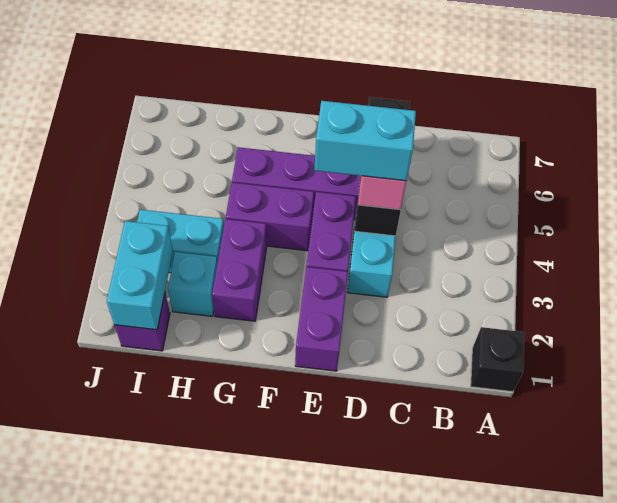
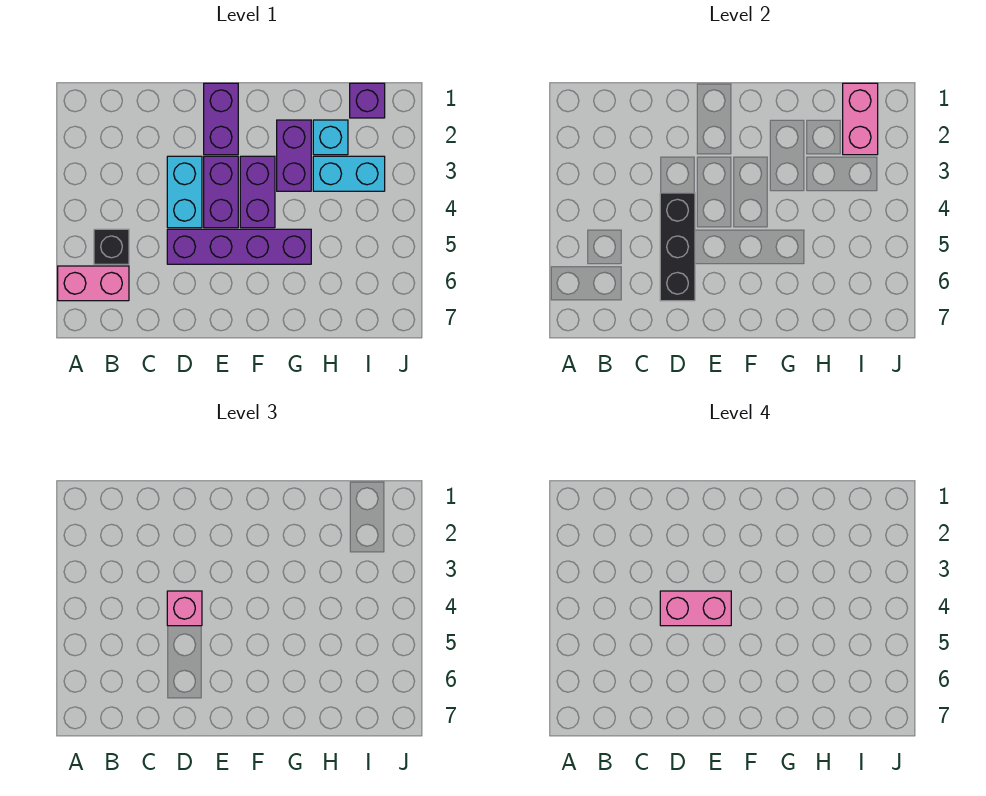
black 1x1 brick [471,327,524,392] -> black 1x1 brick moved to [94,229,129,264]
none -> pink 1x2 brick [58,266,129,301]
cyan 1x2 brick [314,101,416,181] -> pink 1x2 brick [660,591,731,626]
purple 1x2 brick [226,183,314,251] -> purple 1x2 brick turned to [240,156,275,228]
cyan 1x2 brick [107,221,173,330] -> pink 1x2 brick [843,83,878,155]

